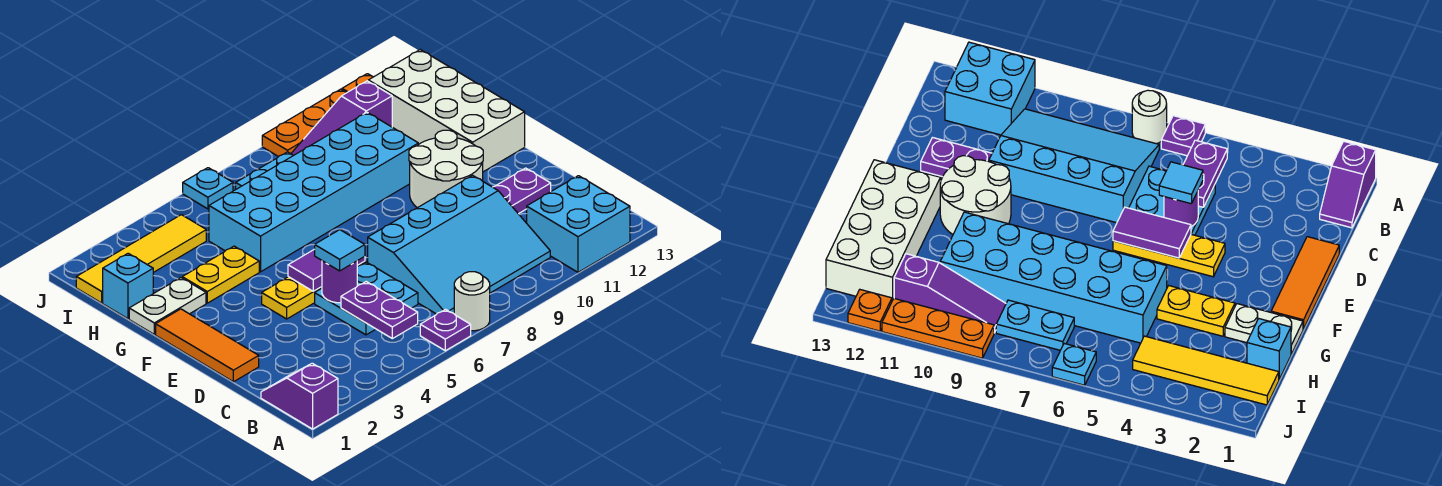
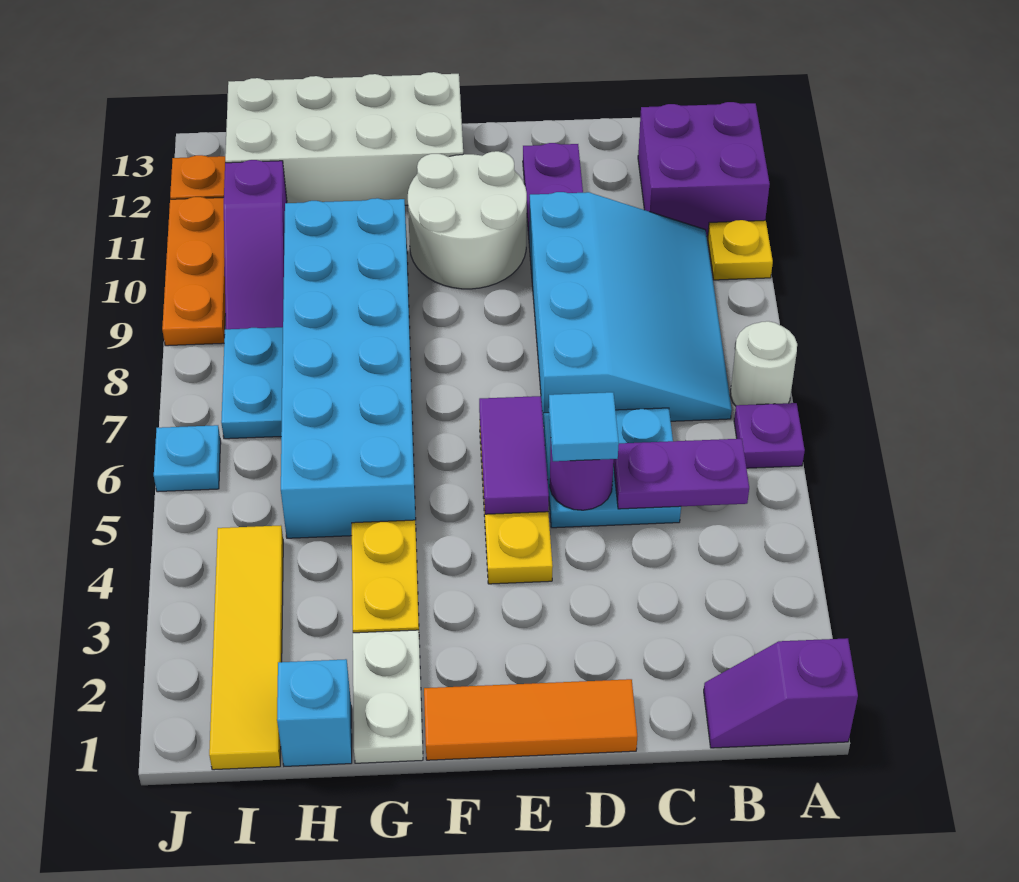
none -> yellow 1x1 plate [708,220,773,280]
cyan 2x2 brick [527,176,630,272] -> purple 2x2 brick [638,102,770,237]

